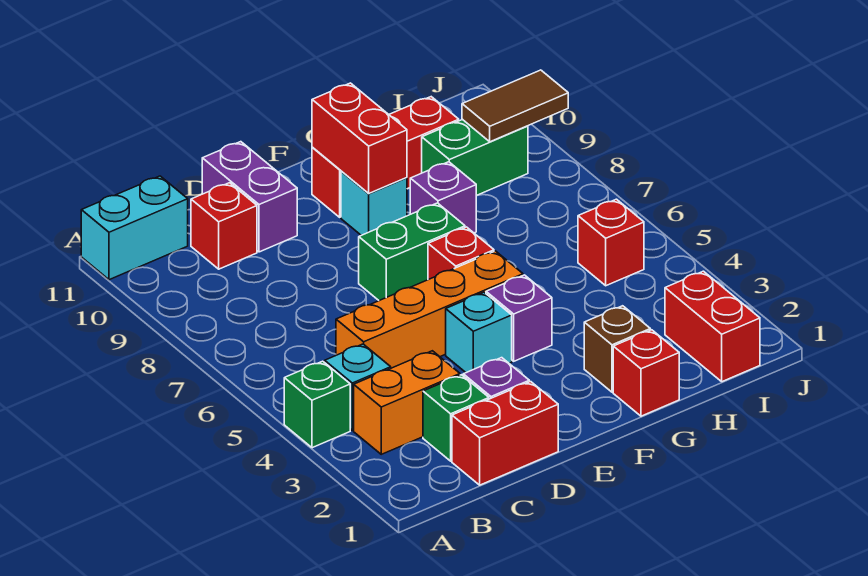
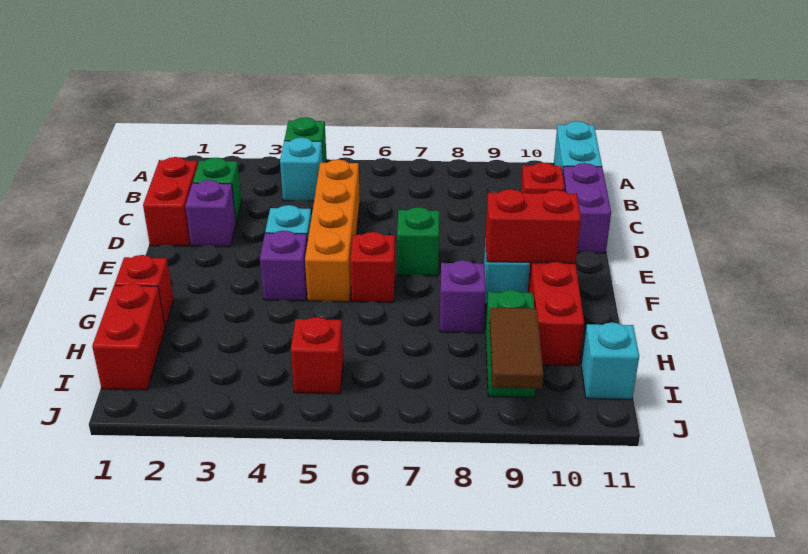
orange 1x2 brick [354,351,460,454] -> none
purple 1x2 brick [202,142,297,252] -> purple 1x2 brick turned to [563,163,611,253]
green 1x2 brick [359,203,465,301] -> green 1x1 brick [397,207,439,276]
brown 1x1 brick [584,306,650,392] -> none
red 1x2 brick [665,271,760,382] -> red 1x2 brick turned to [92,283,165,390]
none -> cyan 1x1 brick [581,322,639,399]

